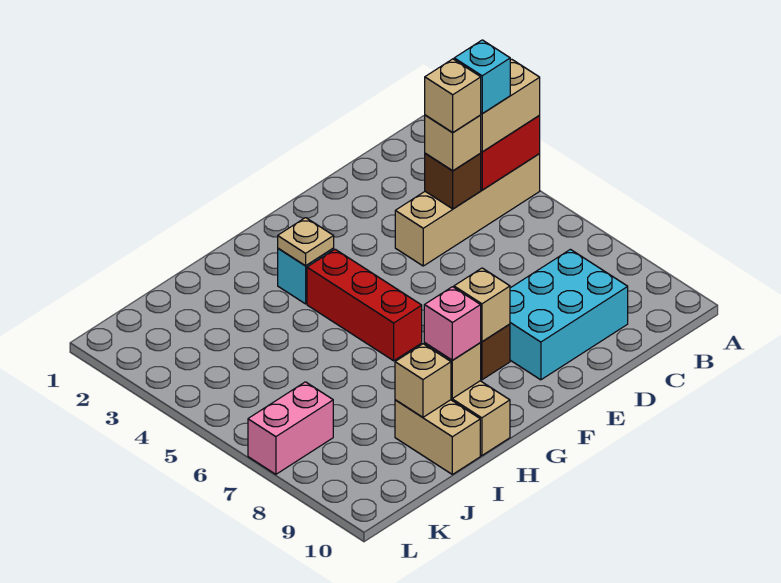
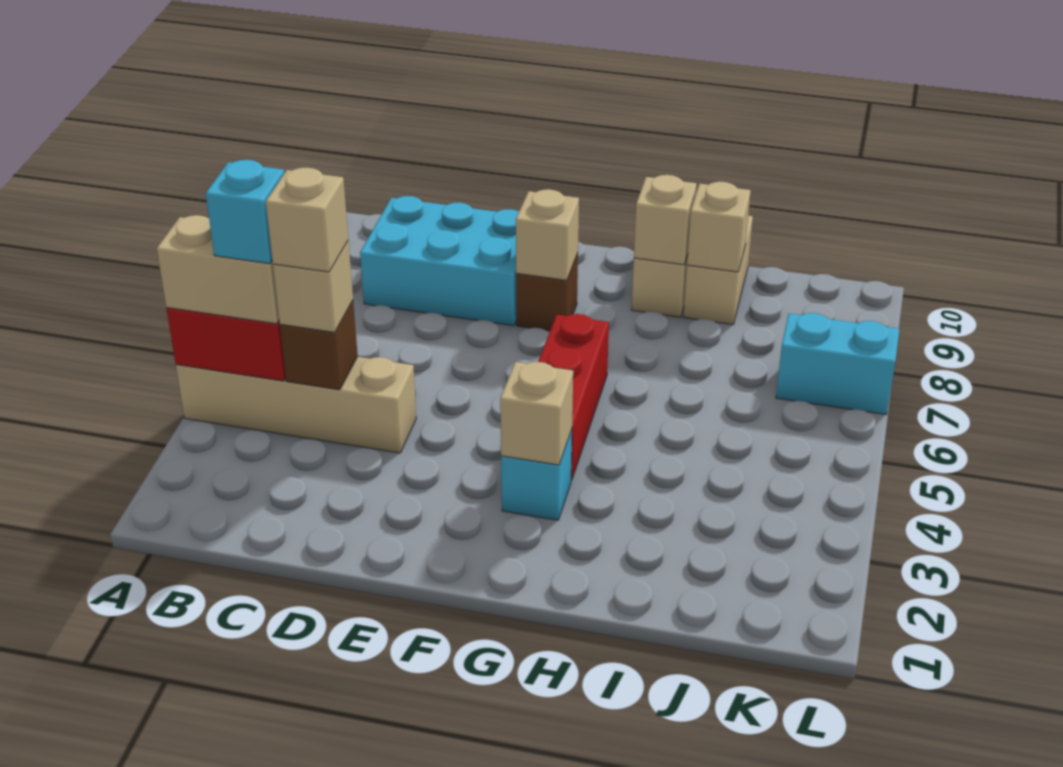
tan 1x1 plate [278,218,334,266] -> tan 1x1 brick [500,362,573,465]
pink 1x1 brick [424,287,481,360] -> none
pink 1x2 brick [248,382,333,474] -> cyan 1x2 brick [776,313,899,414]

